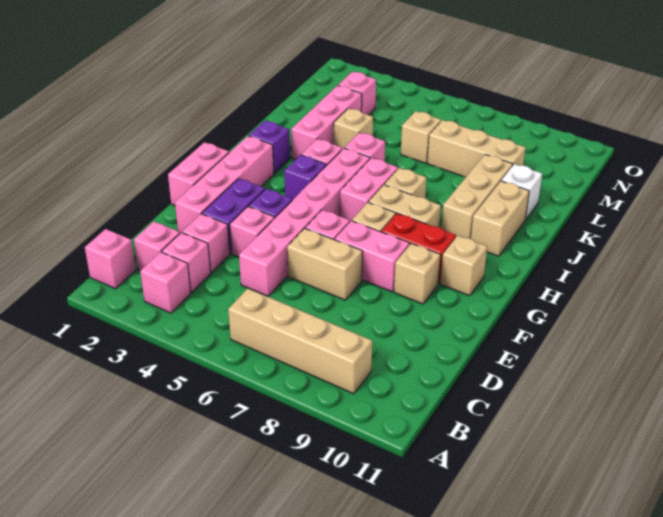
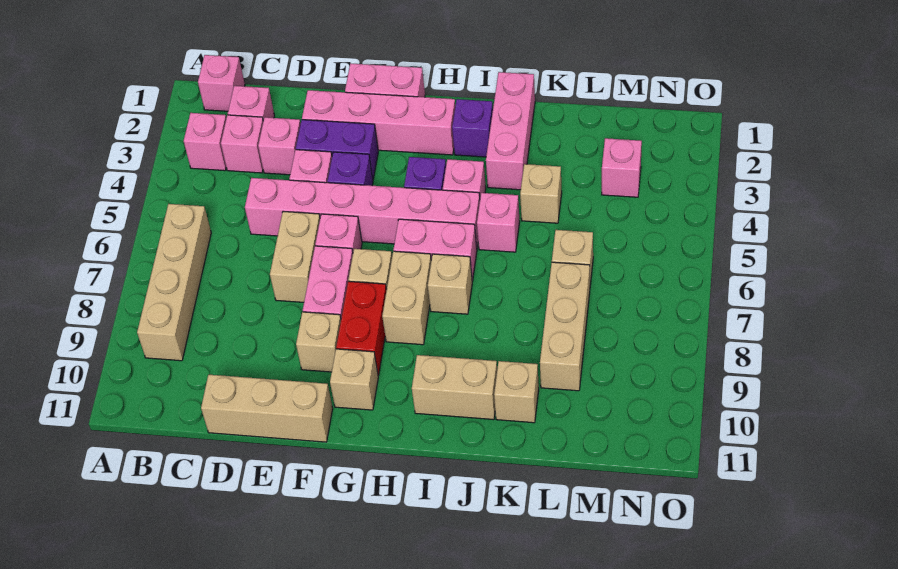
tan 1x3 brick [441,154,513,239] -> tan 1x3 brick moved to [201,375,333,442]
pink 1x3 brick [291,85,362,159] -> pink 1x3 brick turned to [486,72,535,190]
white 1x1 brick [501,164,542,220] -> tan 1x1 brick [494,361,539,423]

